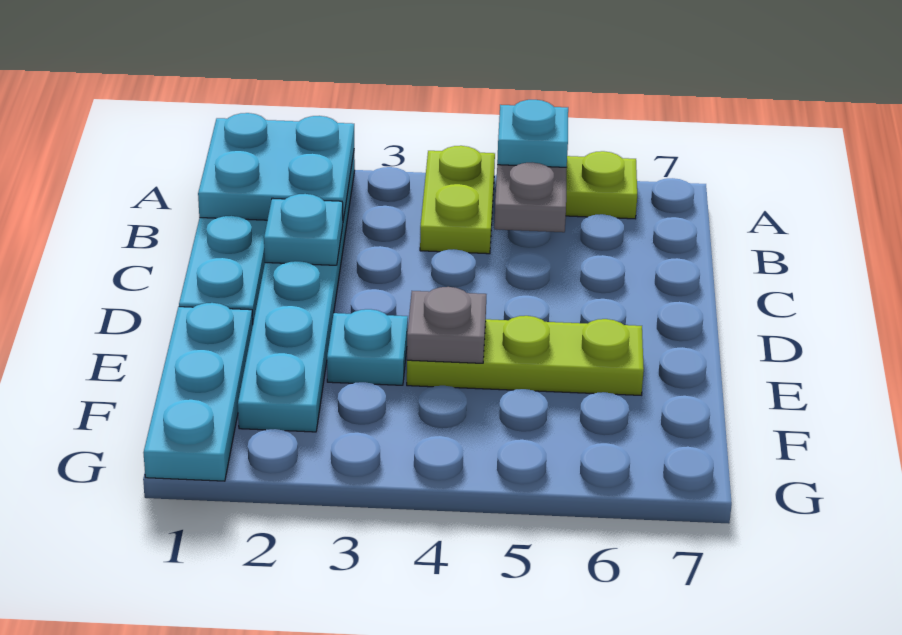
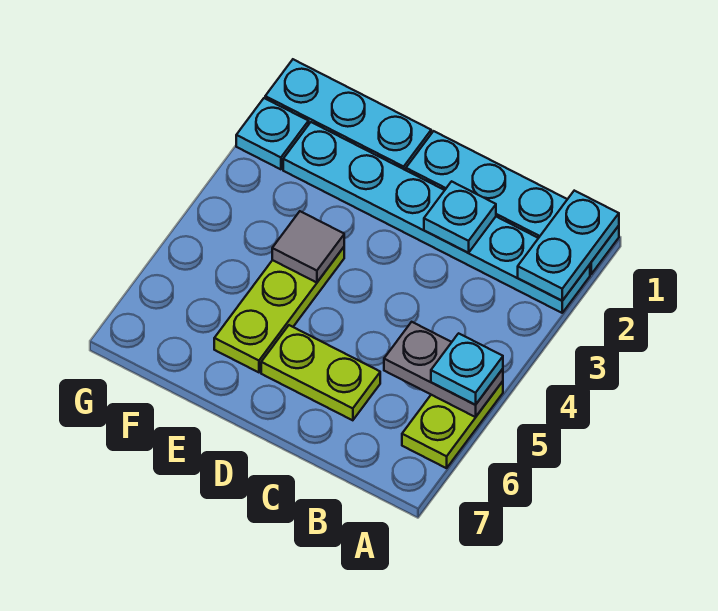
cyan 2x2 plate [198,113,354,221] -> cyan 1x2 plate [518,191,619,301]
lime 1x2 plate [420,146,495,254] -> lime 1x2 plate moved to [261,325,380,420]
cyan 1x1 plate [327,309,408,385] -> cyan 1x1 plate moved to [236,98,309,169]
grey 1x1 plate [407,287,486,363] -> grey 1x1 tile [272,211,344,283]

